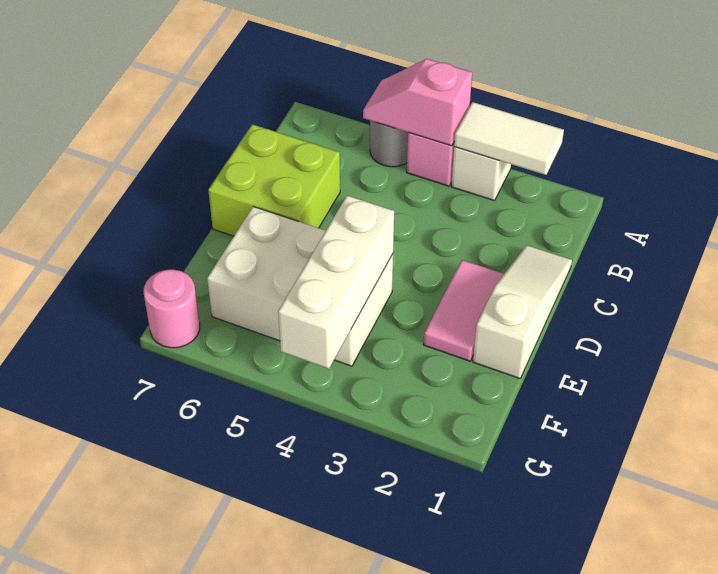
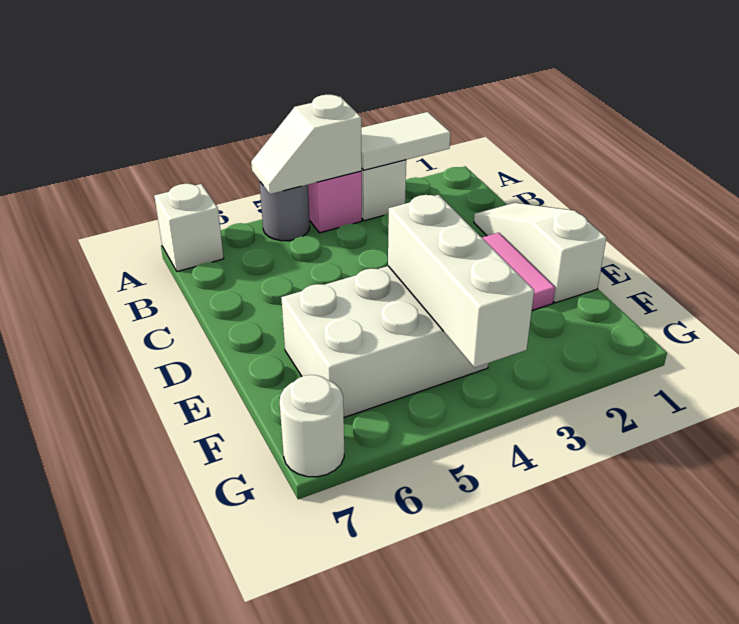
pink 1x2 slope [363,59,472,146] -> white 1x2 slope [251,95,362,194]
none -> white 1x1 brick [154,184,224,272]
lime 2x2 brick [208,124,340,236] -> none
pink 1x1 round brick [144,270,200,348] -> white 1x1 round brick [280,375,344,477]

